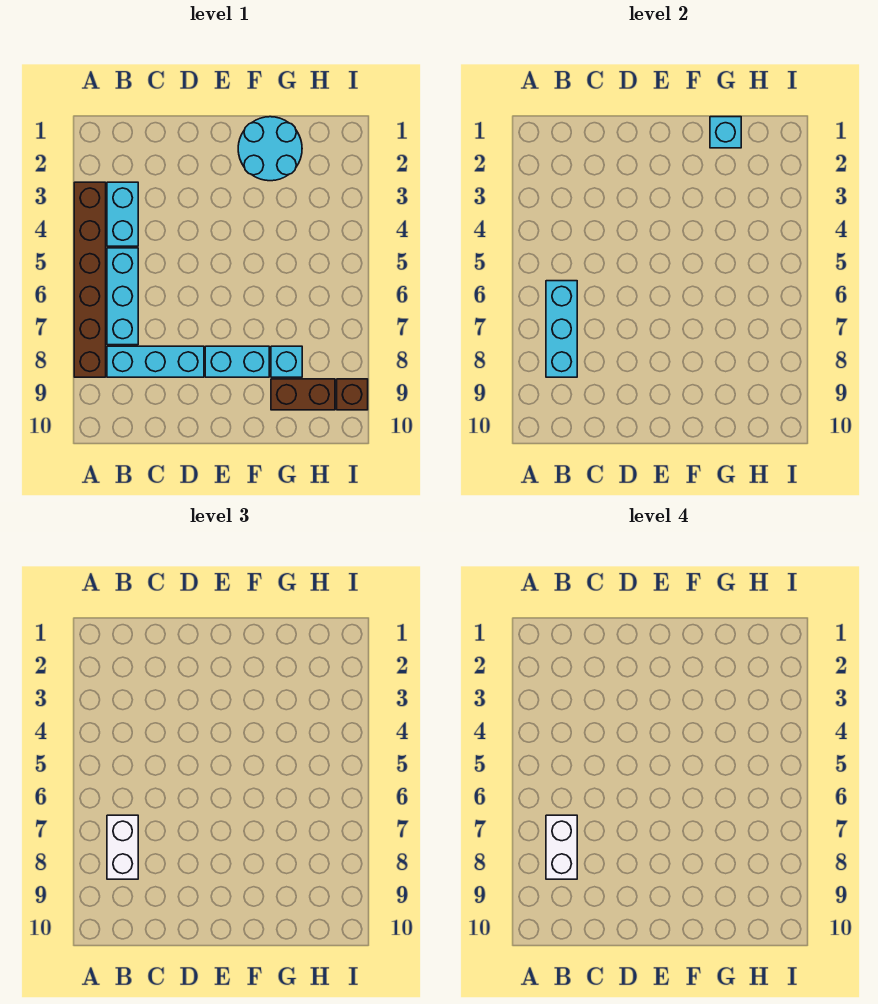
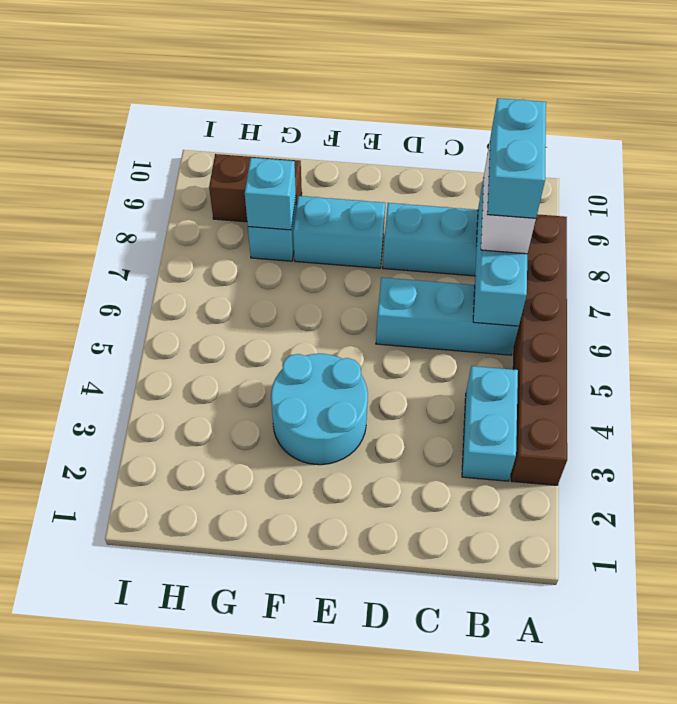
cyan 1x3 brick [107,248,138,345] -> cyan 1x3 brick turned to [376,277,519,355]
white 1x2 brick [546,815,577,879] -> cyan 1x2 brick [487,98,546,218]
cyan 2x2 round brick [238,117,302,181] -> cyan 2x2 round brick moved to [271,354,368,465]
cyan 1x1 brick [710,117,741,148] -> cyan 1x1 brick moved to [245,158,296,230]
brown 1x1 brick [337,379,368,410] -> none

